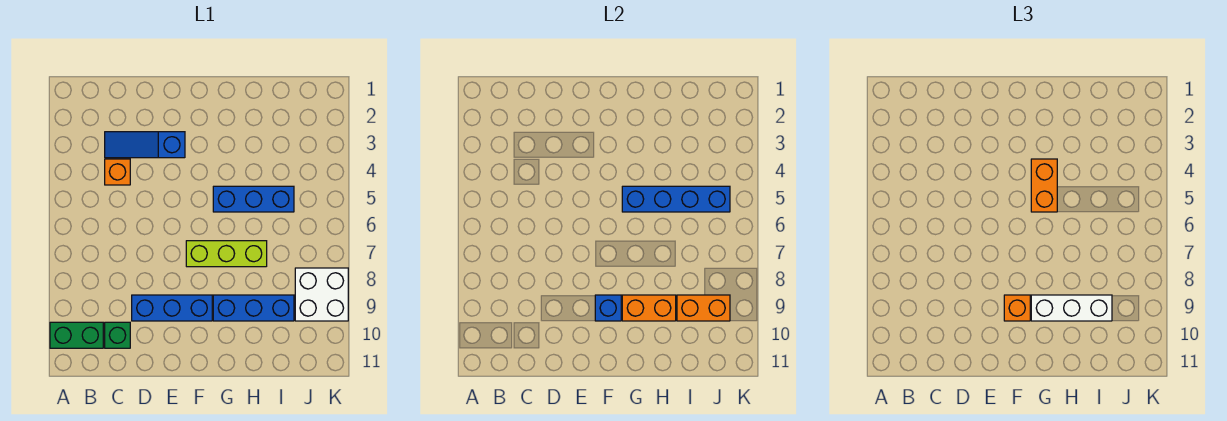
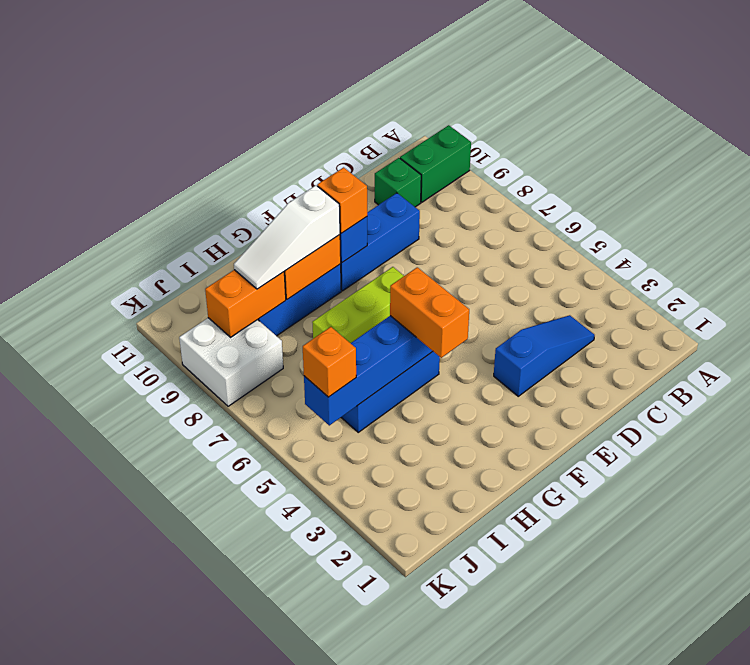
orange 1x1 brick [105,159,130,185] -> orange 1x1 brick moved to [303,327,356,397]
white 1x3 brick [1031,295,1112,321] -> white 1x3 slope [234,185,340,289]

